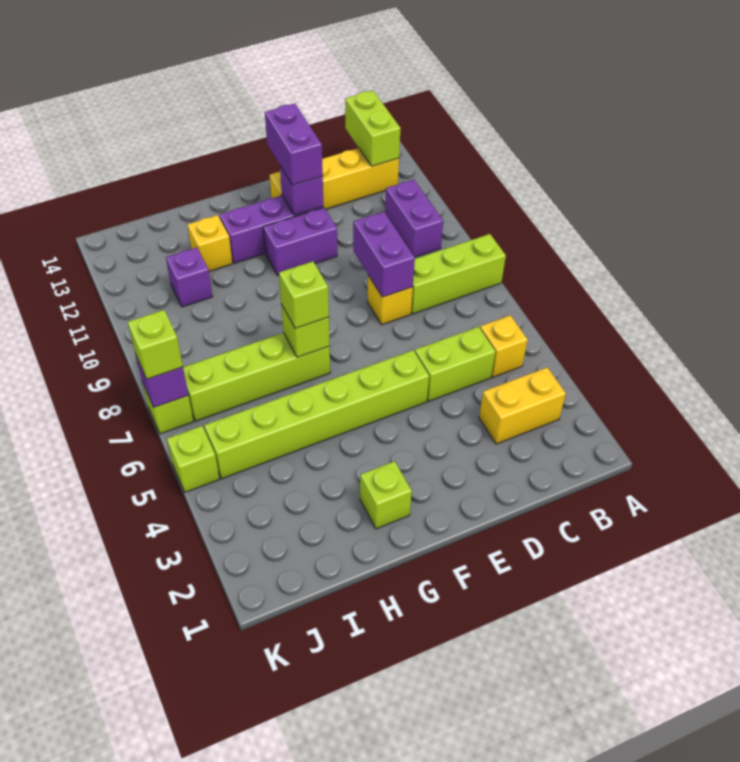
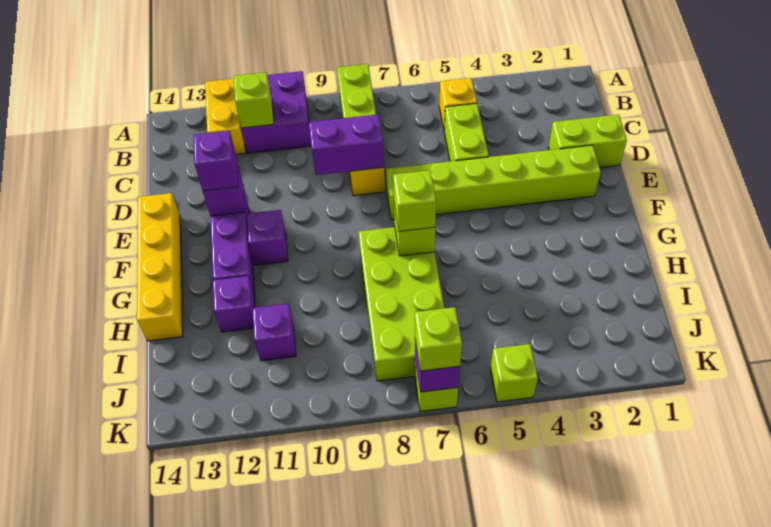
yellow 1x2 brick [479,367,566,444] -> yellow 1x2 brick moved to [205,79,245,155]
purple 1x2 brick [385,180,443,257] -> purple 2x2 brick [242,71,311,153]
yellow 1x4 brick [270,148,399,209] -> yellow 1x4 brick moved to [137,193,183,341]
lime 1x2 brick [345,90,401,166] -> lime 1x2 brick moved to [548,114,627,167]
lime 1x6 brick [204,350,429,479] -> lime 1x6 brick turned to [386,145,601,220]
purple 1x2 brick [263,208,337,276] -> purple 1x1 brick [247,210,288,265]
purple 1x2 brick [265,104,323,185] -> purple 1x1 brick [193,131,238,191]
lime 1x1 brick [360,461,412,529] -> lime 1x1 brick moved to [234,72,274,128]
lime 1x4 brick [183,333,330,421] -> lime 2x4 brick [359,227,444,381]
yellow 1x1 brick [187,215,232,271] -> purple 1x1 brick [213,276,255,332]

